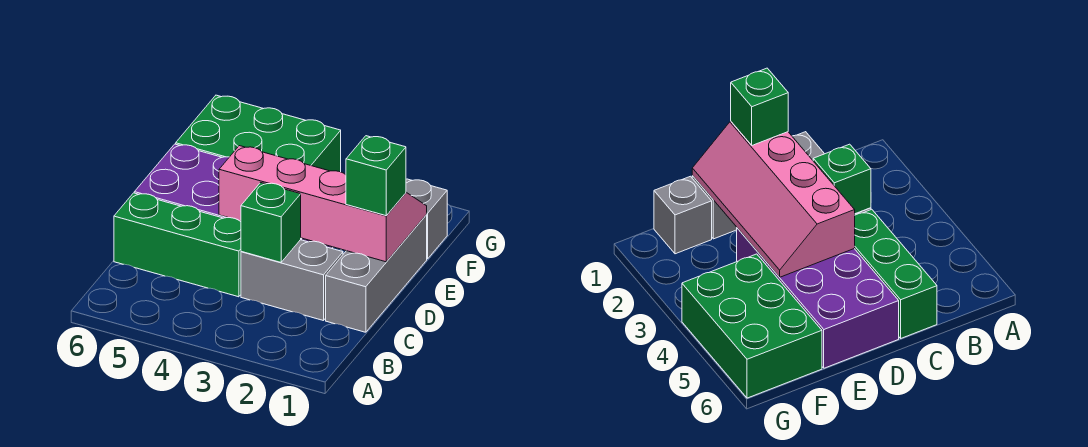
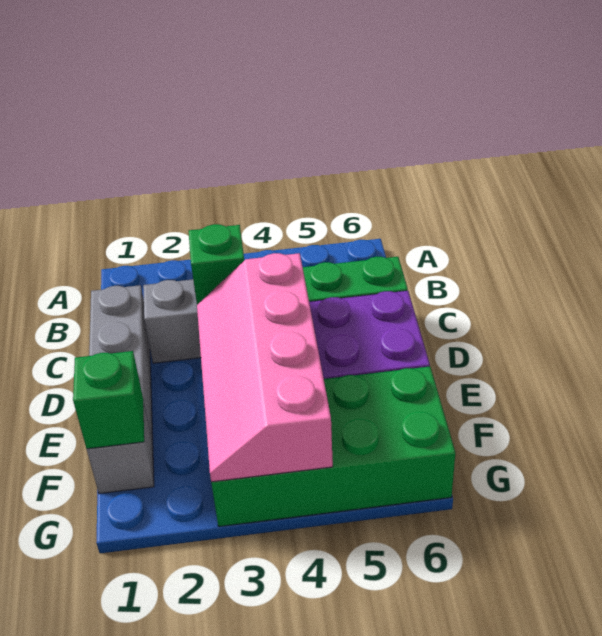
pink 2x4 slope [219,146,427,262] -> pink 2x4 slope turned to [197,253,333,482]
green 1x1 brick [346,136,406,216] -> green 1x1 brick moved to [73,351,144,449]
green 2x3 brick [176,95,341,172] -> green 2x4 brick [211,367,455,527]

